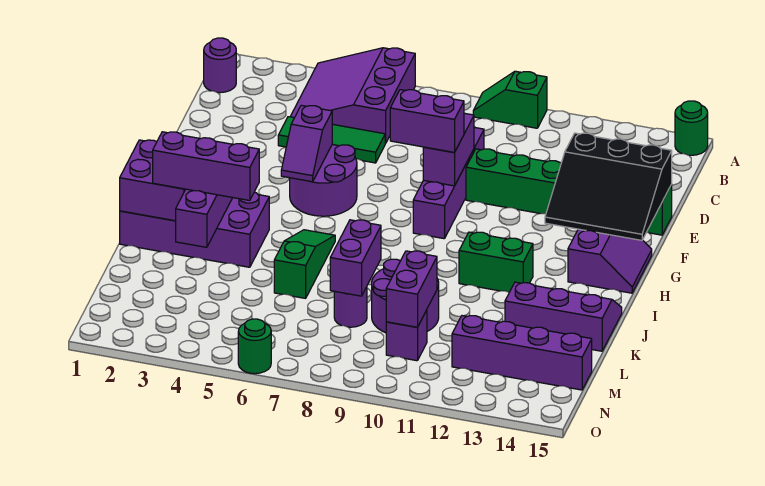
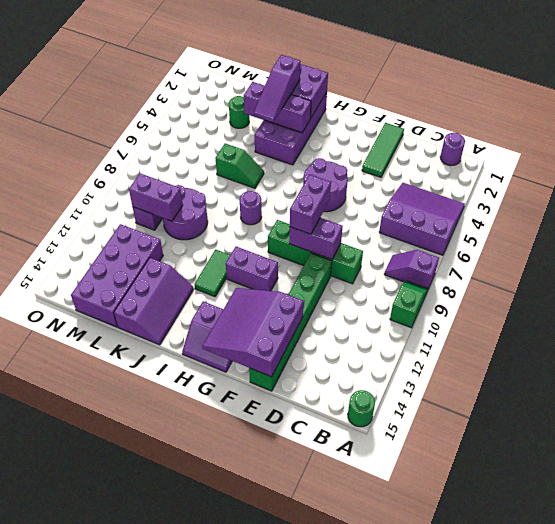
green 1x3 tile [278,117,385,163] -> green 1x3 tile moved to [362,123,404,177]
purple 1x4 brick [413,127,484,239] -> green 1x4 brick [268,220,363,284]
black 3x3 slope [545,133,672,240] -> purple 3x3 slope [202,288,304,377]
purple 1x2 slope [281,105,332,182] -> purple 1x2 slope moved to [384,250,439,289]
green 1x3 slope [274,230,335,298] -> green 1x2 slope [215,144,264,188]
green 1x2 brick [459,232,533,292] -> green 1x2 tile [195,250,230,297]
purple 1x3 brick [153,132,259,201] -> purple 1x3 slope [254,55,300,122]
purple 1x2 brick [330,220,381,296] -> purple 1x2 brick moved to [226,247,278,291]
purple 1x1 round brick [334,287,367,327] -> purple 1x1 round brick moved to [240,191,262,225]
purple 1x4 brick [452,316,592,390] -> purple 2x4 brick [71,224,163,327]
green 1x1 round brick [238,319,271,374] -> green 1x1 round brick moved to [229,96,249,128]

